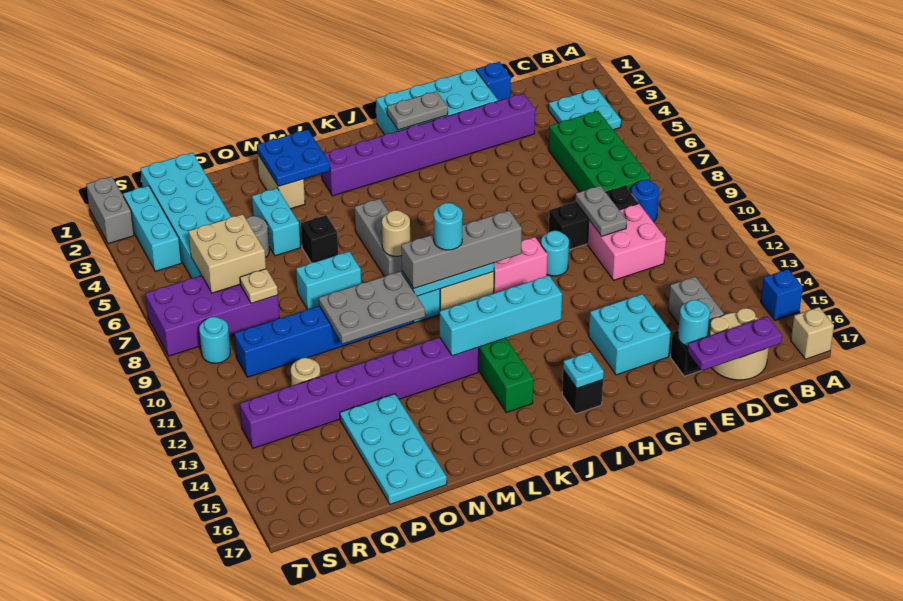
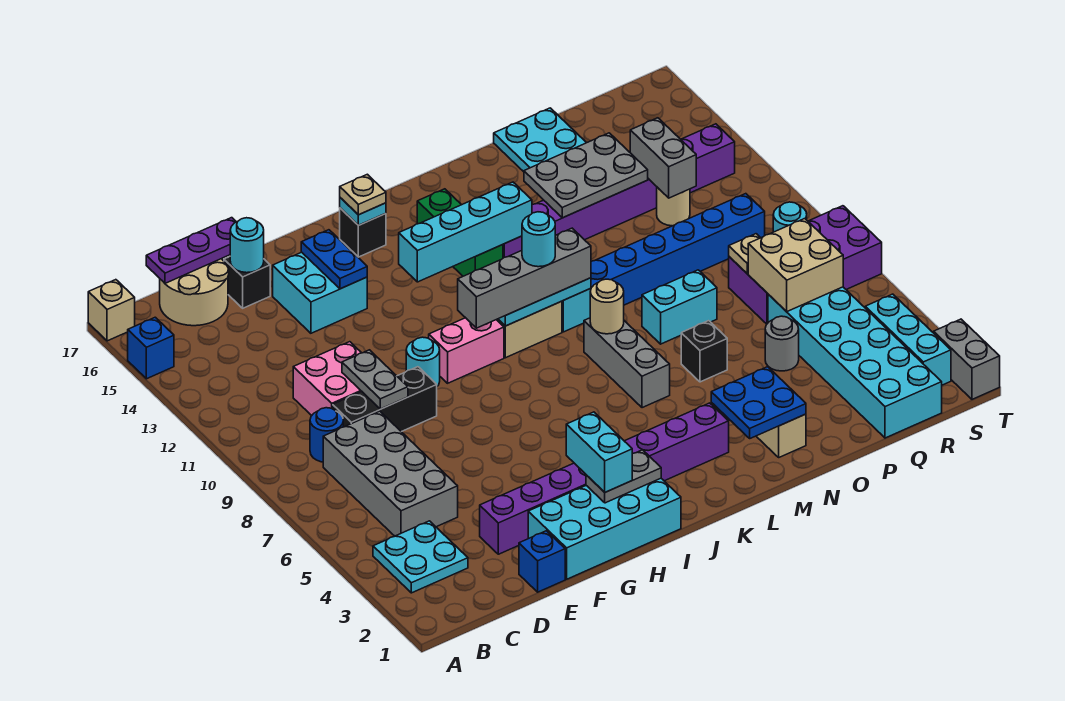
green 2x4 brick [549,111,650,192] -> grey 2x4 brick [323,411,458,536]
grey 1x2 brick [668,277,724,336] -> grey 1x2 brick moved to [630,118,696,198]
none -> blue 1x2 plate [301,230,367,289]
none -> tan 1x1 plate [340,174,386,215]
grey 2x3 plate [319,271,425,344] -> grey 2x3 plate moved to [524,133,648,218]
cyan 1x2 brick [252,188,300,256] -> cyan 1x2 brick moved to [566,412,632,492]

